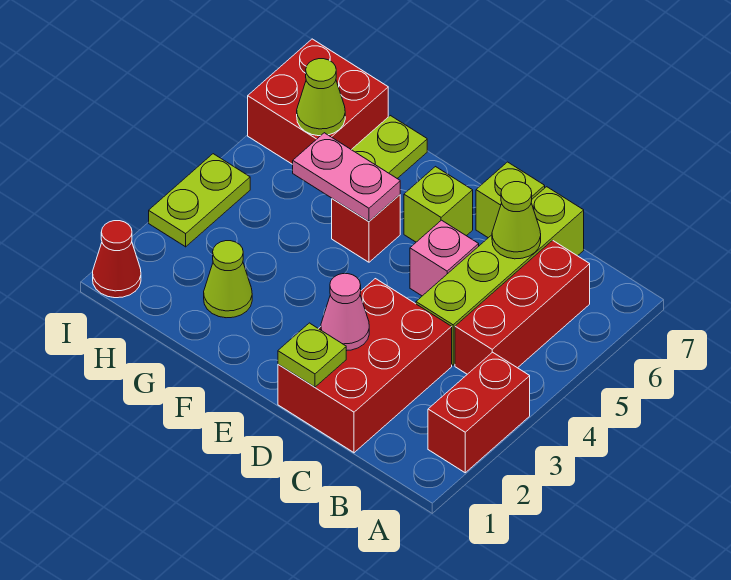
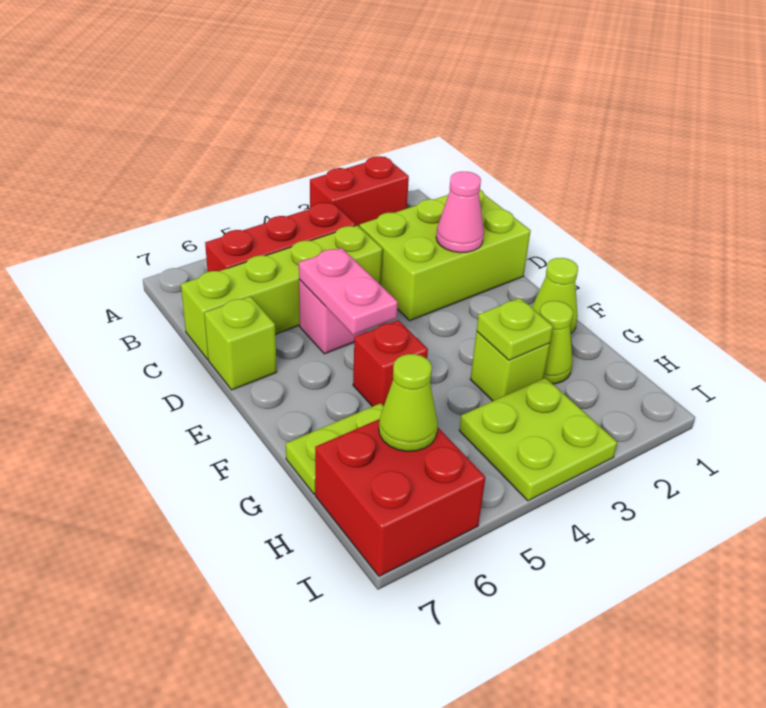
red 2x3 brick [278,279,452,453] -> lime 2x3 brick [359,190,531,321]
lime 1x1 cone [492,182,541,259] -> lime 1x1 cone moved to [532,258,578,333]
lime 1x1 plate [278,323,346,387] -> lime 1x1 plate moved to [477,298,553,360]
lime 1x1 brick [404,167,473,242] -> lime 1x1 brick moved to [470,332,550,401]
pink 1x2 plate [293,133,400,221] -> pink 1x2 plate moved to [299,248,398,335]
red 1x1 cone [93,221,141,298] -> none
lime 1x2 plate [149,154,250,247] -> lime 2x2 plate [459,378,617,501]

